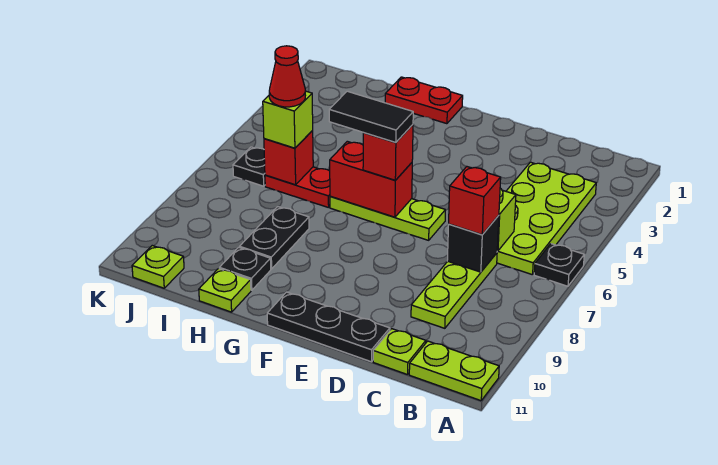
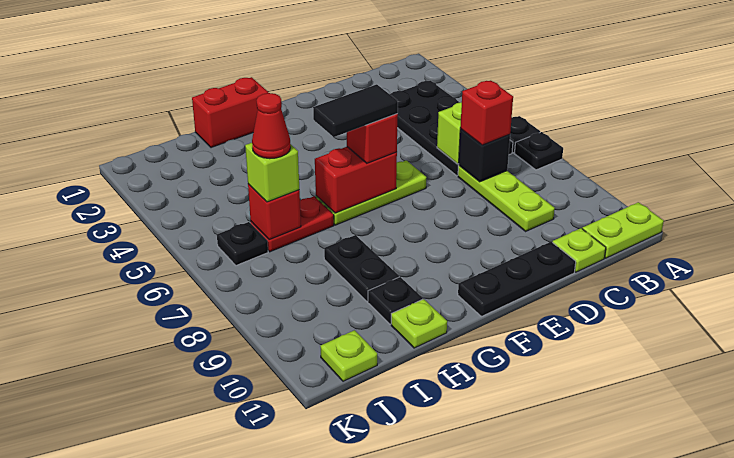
none -> black 1x1 plate [514,132,563,170]
lime 2x4 plate [497,162,596,275] -> black 2x4 plate [390,81,513,176]
red 1x2 plate [385,77,463,124] -> red 1x2 brick [192,77,268,148]

